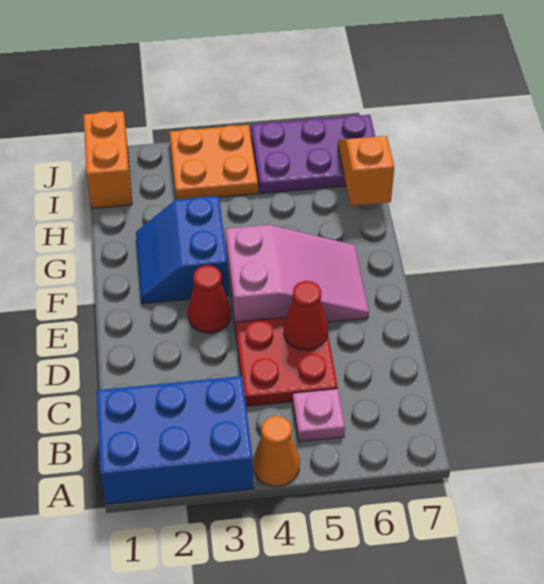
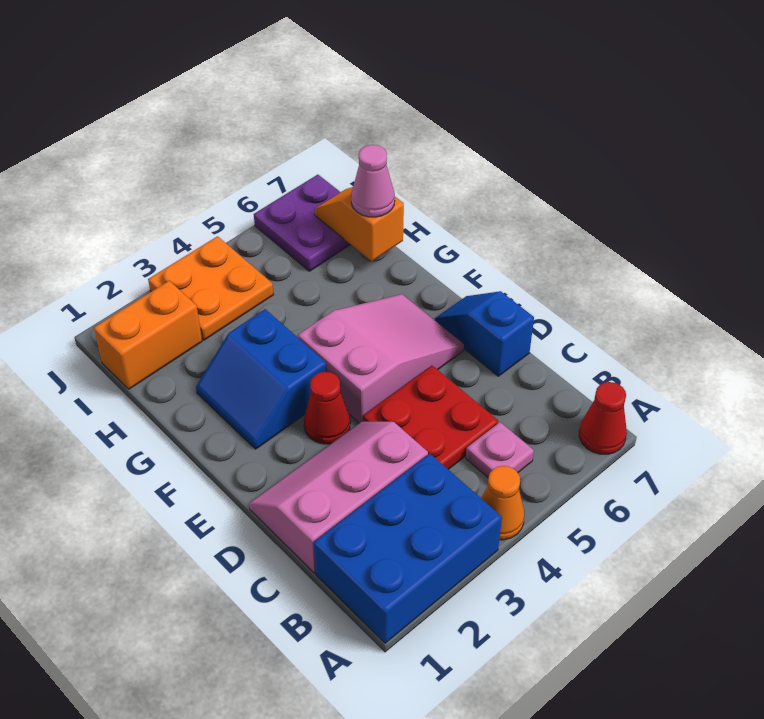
none -> pink 2x3 slope [249,422,428,573]
red 1x1 cone [284,281,328,350] -> red 1x1 cone moved to [579,382,627,454]
none -> blue 1x2 slope [435,291,534,376]
none -> pink 1x1 cone [351,145,395,217]
orange 1x2 brick [84,111,132,208] -> orange 1x2 brick turned to [94,281,202,389]
purple 2x3 plate [251,115,375,194] -> purple 2x2 plate [254,175,351,271]

